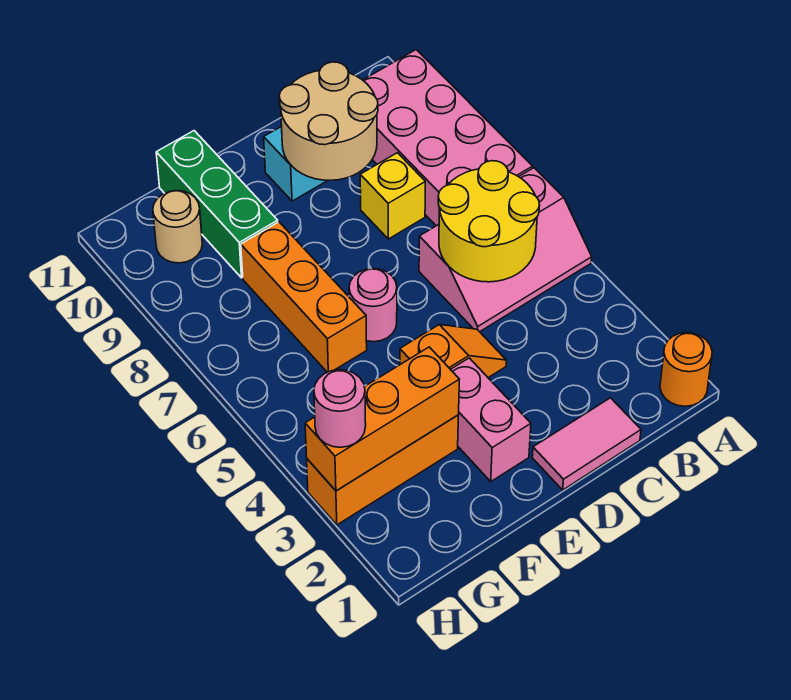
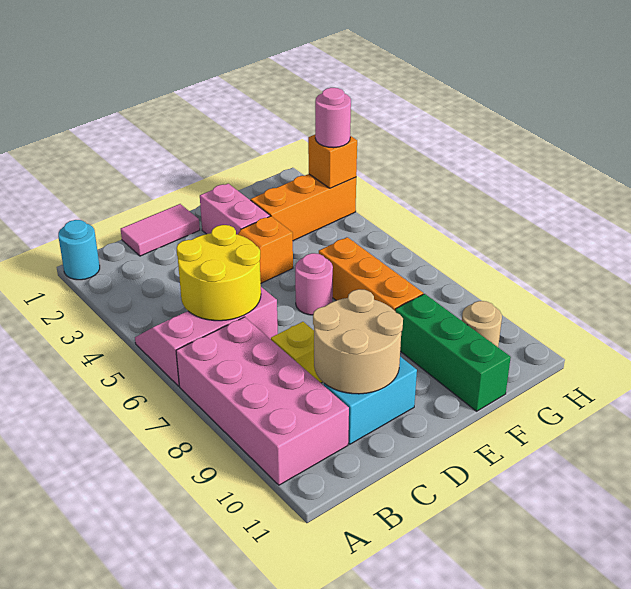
orange 1x1 round brick [660,333,712,406] -> cyan 1x1 round brick [58,220,100,280]
orange 1x3 brick [305,347,459,491] -> orange 1x1 brick [308,135,357,188]

